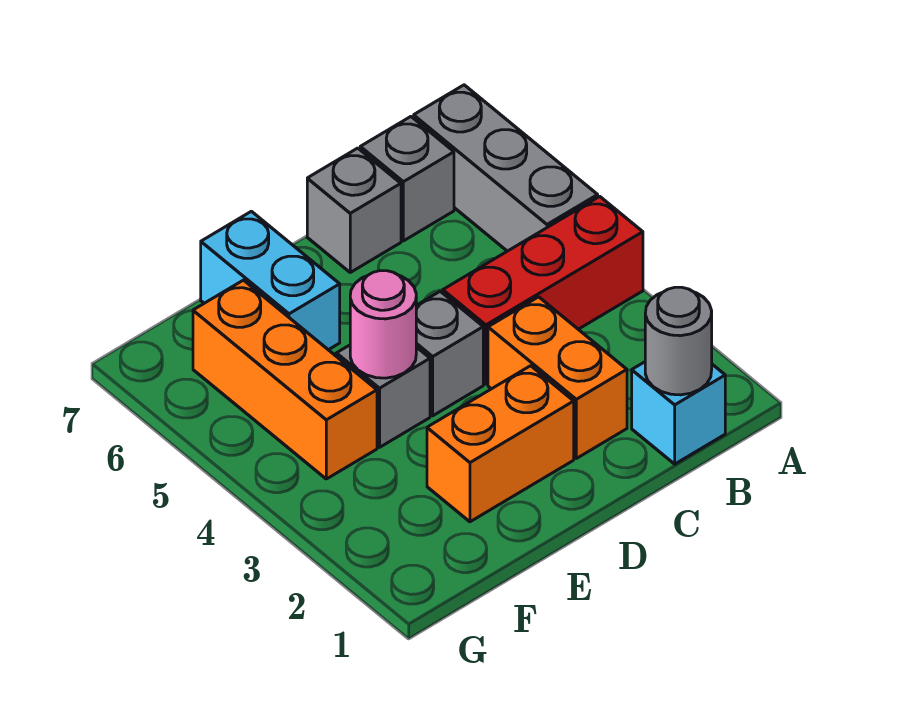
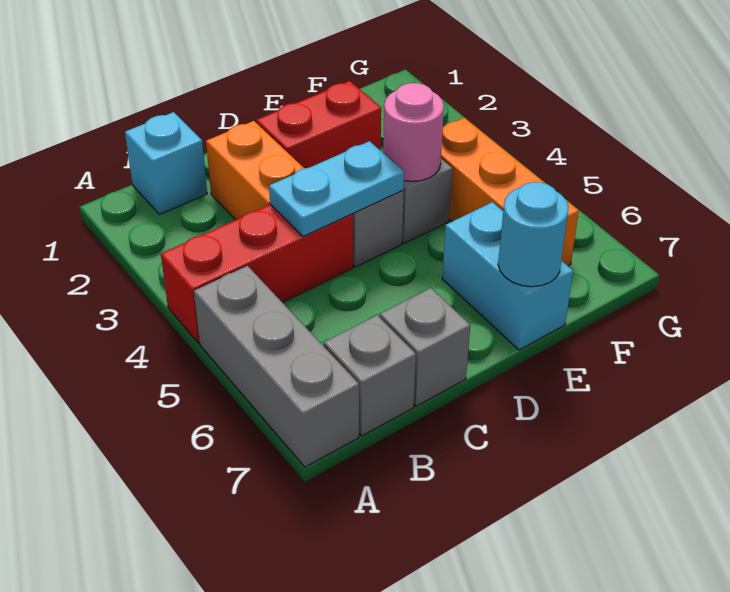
grey 1x1 round brick [645,287,712,395] -> none
none -> cyan 1x2 plate [269,141,404,237]
orange 1x2 brick [427,366,574,522] -> red 1x2 brick [256,81,381,168]
none -> cyan 1x1 round brick [498,182,569,287]

